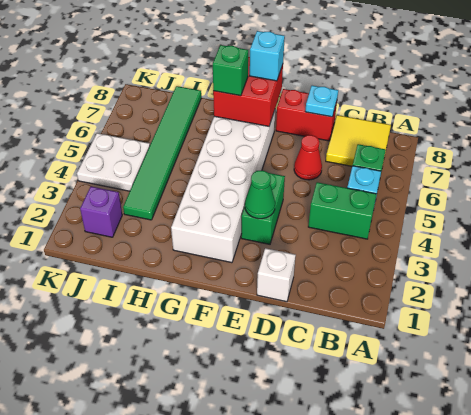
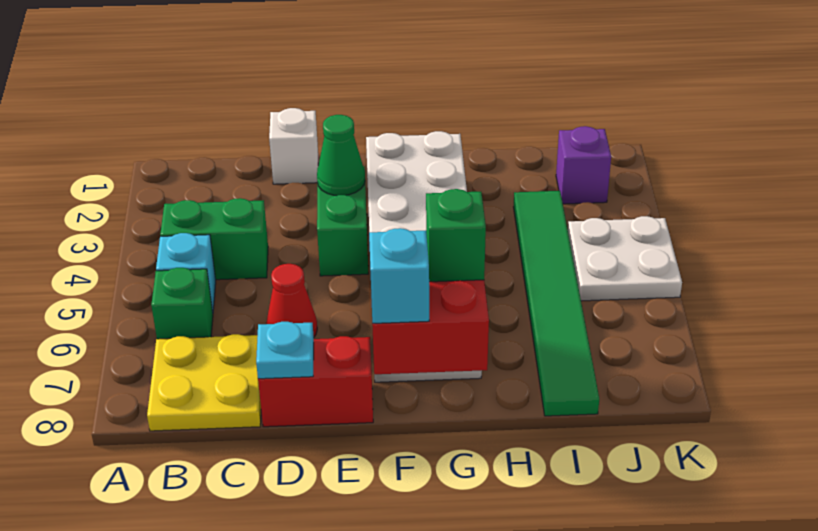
yellow 2x2 tile [326,115,391,166] -> yellow 2x2 plate [147,334,261,431]

